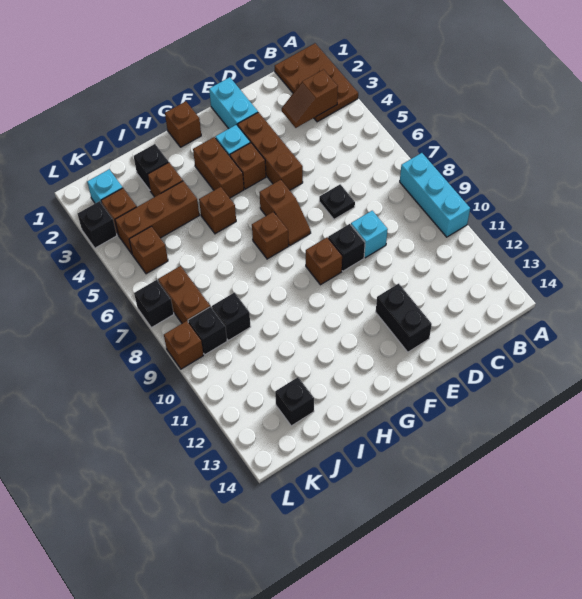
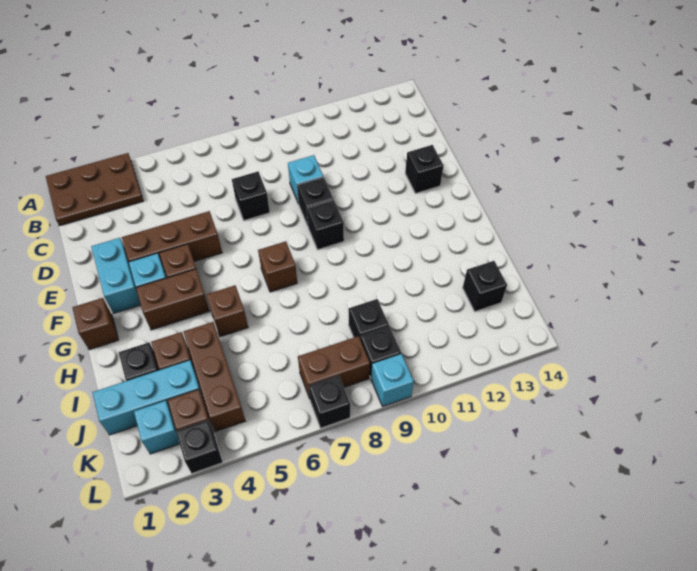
cyan 1x3 brick [400,153,470,237] -> cyan 1x3 brick moved to [92,360,204,435]
brown 1x2 slope [282,70,338,128] -> none
black 1x1 plate [319,184,355,219] -> black 1x1 brick [232,172,270,221]
cyan 1x2 brick [209,77,258,129] -> cyan 1x2 brick turned to [91,238,141,314]
black 1x2 brick [376,284,432,352] -> black 1x1 brick [405,145,444,194]
brown 1x2 slope [259,180,311,245] -> none
brown 1x1 brick [306,237,342,285] -> black 1x1 brick [307,200,344,250]
brown 1x1 brick [129,226,168,274] -> none
brown 1x1 brick [164,321,204,369] -> cyan 1x1 brick [371,354,414,407]

